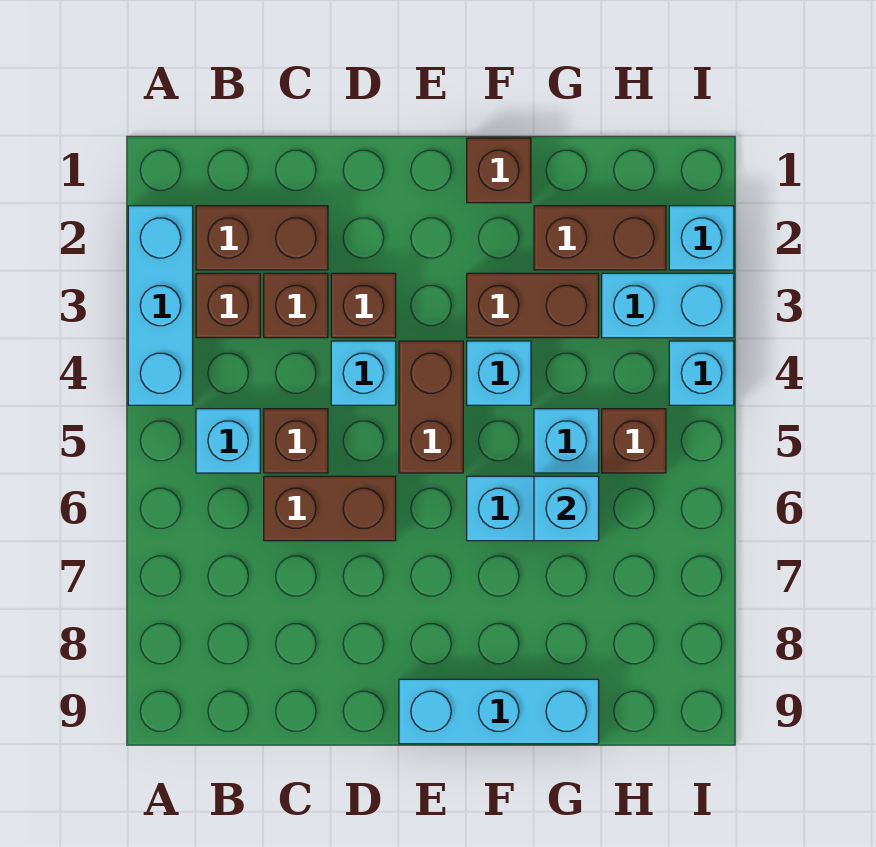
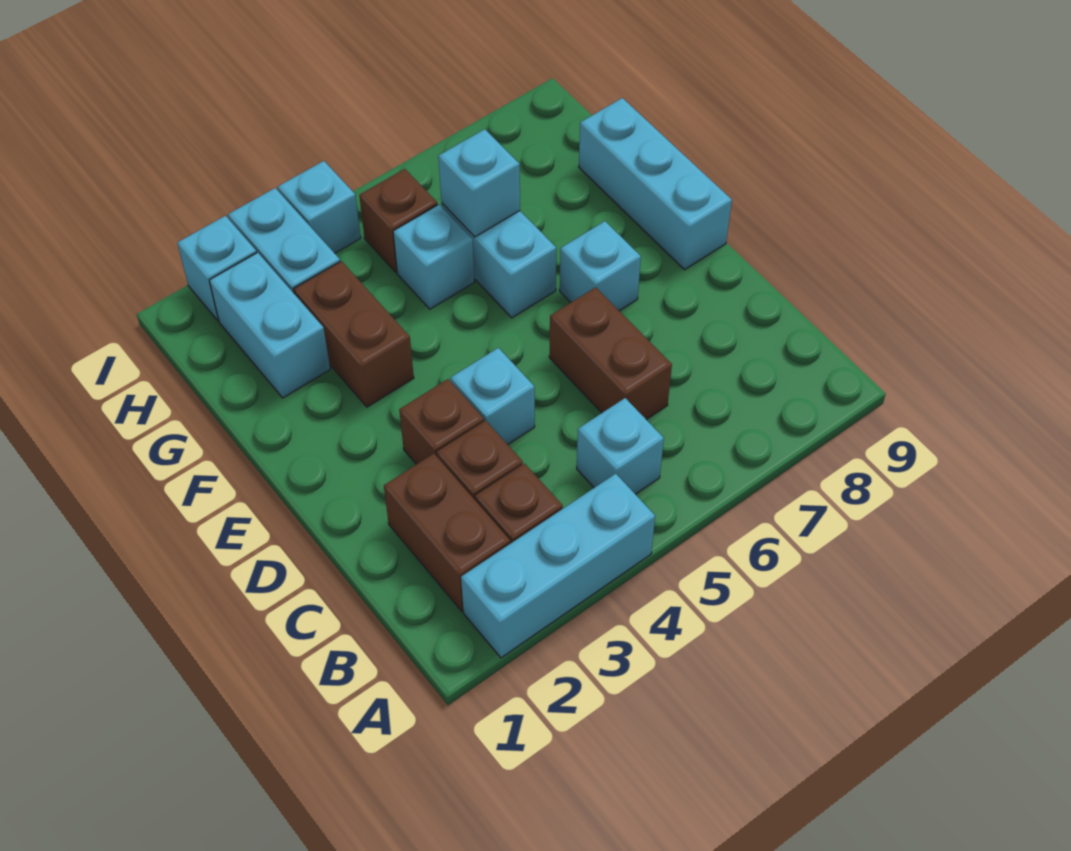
brown 1x1 brick [264,409,328,473] -> none
brown 1x2 brick [399,341,463,473] -> none
brown 1x1 brick [467,138,531,203] -> none
cyan 1x1 brick [467,341,531,405] -> cyan 1x1 brick moved to [560,221,641,311]
brown 1x2 brick [534,206,666,270] -> cyan 1x2 brick [209,253,330,398]

